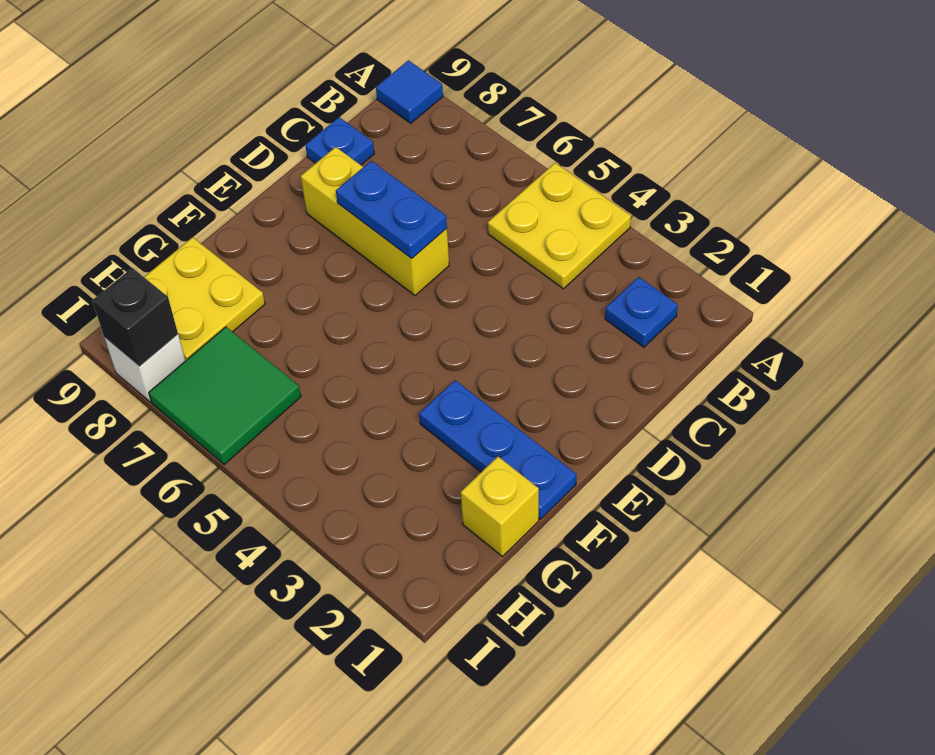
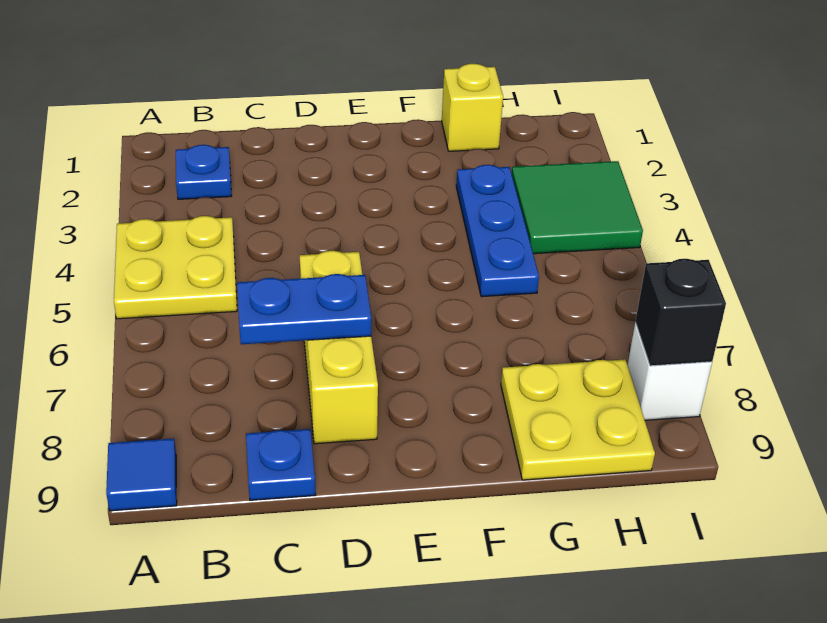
blue 1x2 plate [336,161,447,259] -> blue 1x2 plate turned to [237,274,371,344]
blue 1x3 plate [419,380,576,519] -> blue 1x3 plate moved to [456,165,539,297]
green 2x2 tile [149,327,301,465] -> green 2x2 tile moved to [512,161,643,254]

